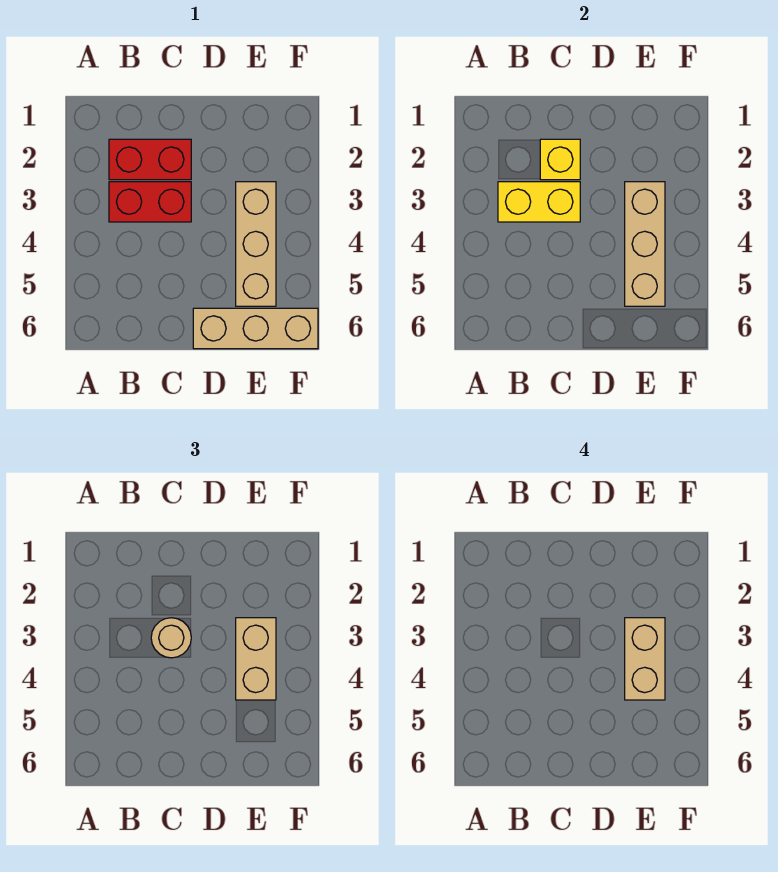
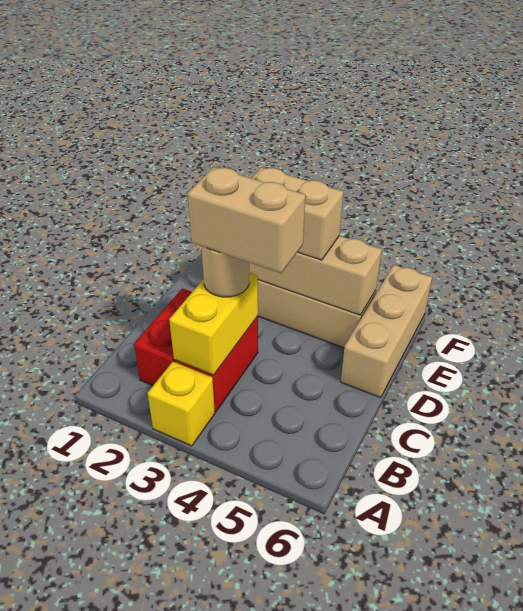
yellow 1x1 brick [540,139,580,180] -> yellow 1x1 brick moved to [147,362,215,446]
tan 1x2 brick [625,618,665,700] -> tan 1x2 brick moved to [188,167,305,273]

